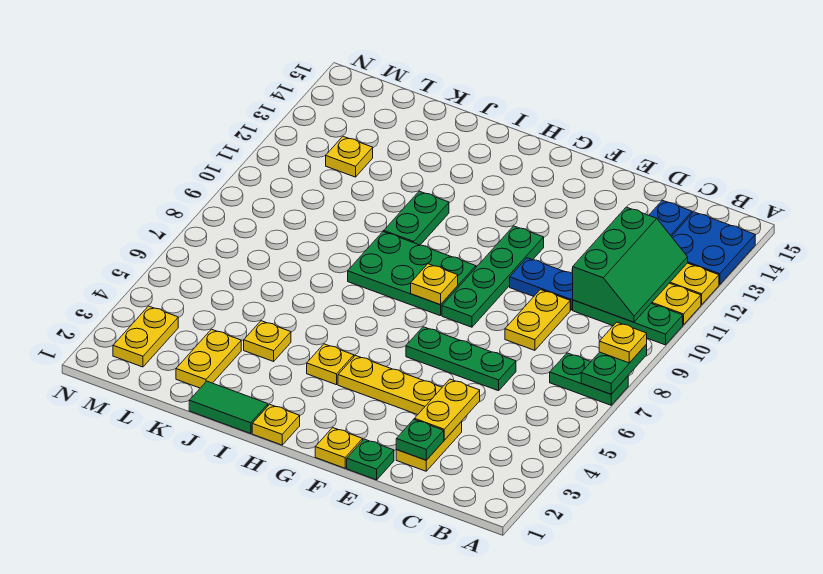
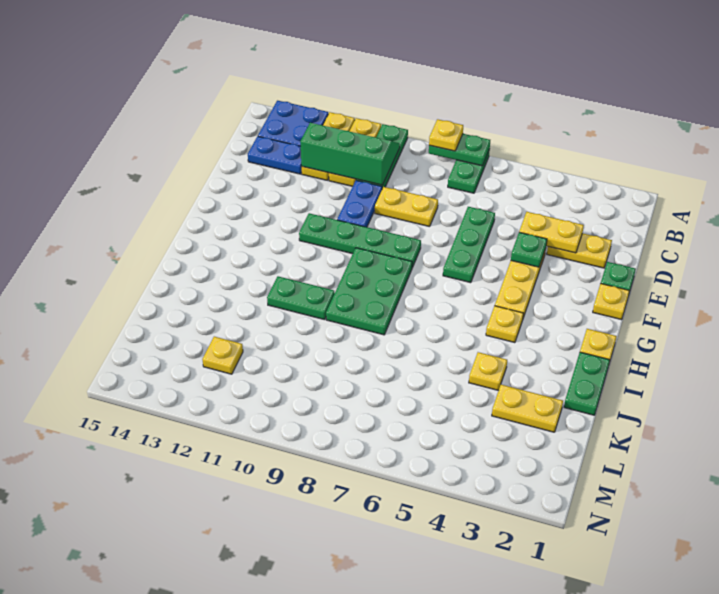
green 1x1 plate [396,419,444,460] -> green 1x1 plate moved to [511,232,547,267]
yellow 1x1 plate [411,264,458,305] -> none
green 1x2 tile [189,381,268,434] -> green 1x2 plate [564,352,610,415]
yellow 1x2 plate [113,306,178,367] -> none

